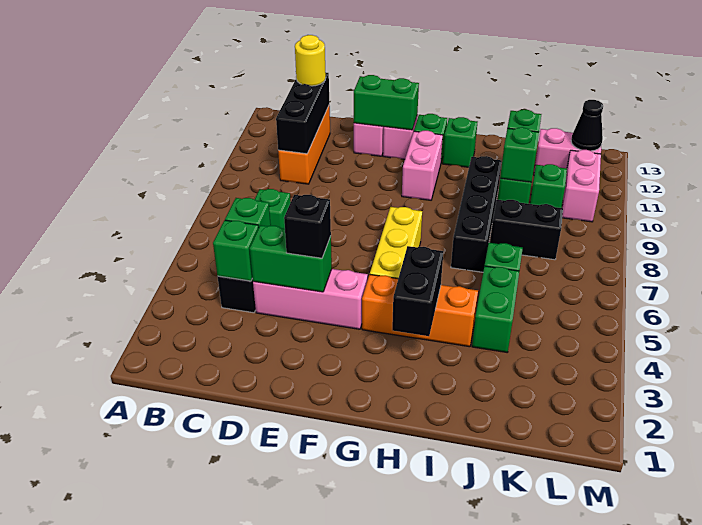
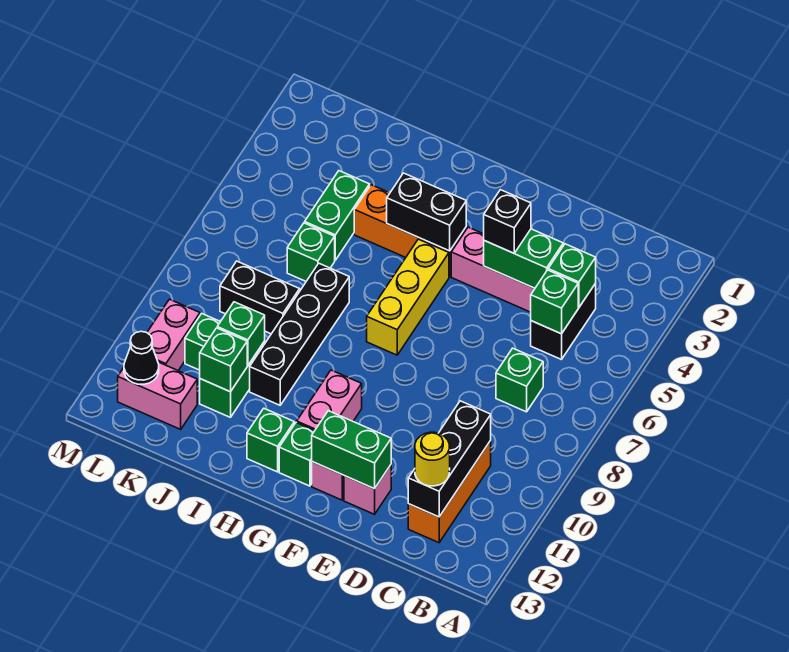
black 1x2 brick [392,246,443,336] -> black 1x2 brick turned to [387,173,466,251]

